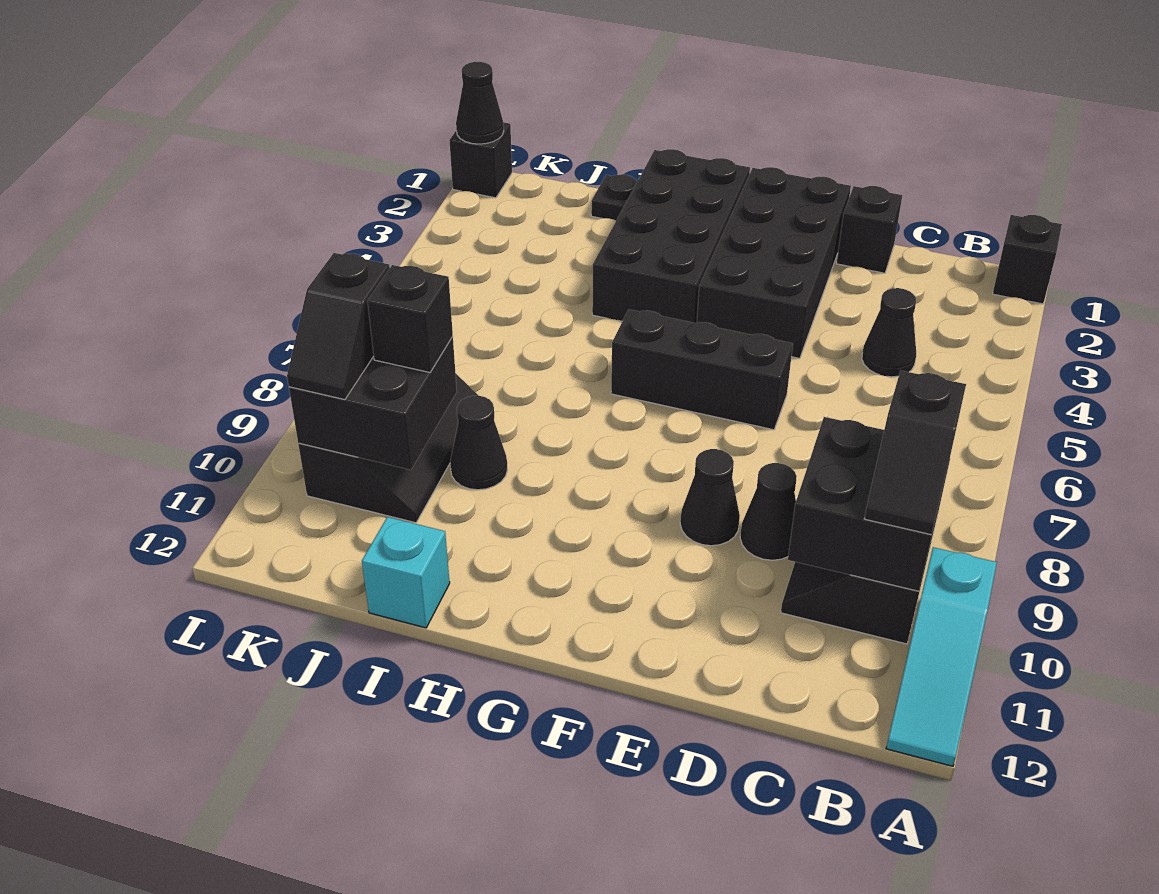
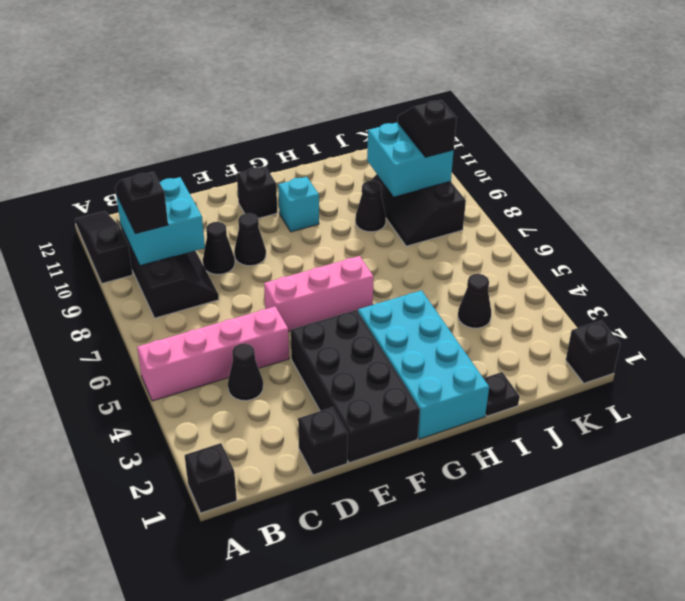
none -> pink 1x4 brick [137,307,289,401]
cyan 1x3 slope [886,547,997,766] -> black 1x3 slope [75,211,133,283]
black 2x2 brick [788,417,949,591] -> cyan 2x2 brick [116,177,205,265]
black 1x3 brick [611,309,793,430] -> pink 1x3 brick [264,256,374,332]
black 2x4 brick [592,149,750,323] -> cyan 2x4 brick [358,290,489,439]
cyan 1x1 brick [362,517,450,628] -> cyan 1x1 brick moved to [278,177,319,232]
black 2x2 brick [289,337,457,470] -> cyan 2x2 brick [367,122,454,197]
black 1x1 brick [367,265,453,372] -> black 1x1 brick moved to [237,166,277,218]
black 1x1 cone [456,62,504,144] -> black 1x1 cone moved to [458,274,491,328]

